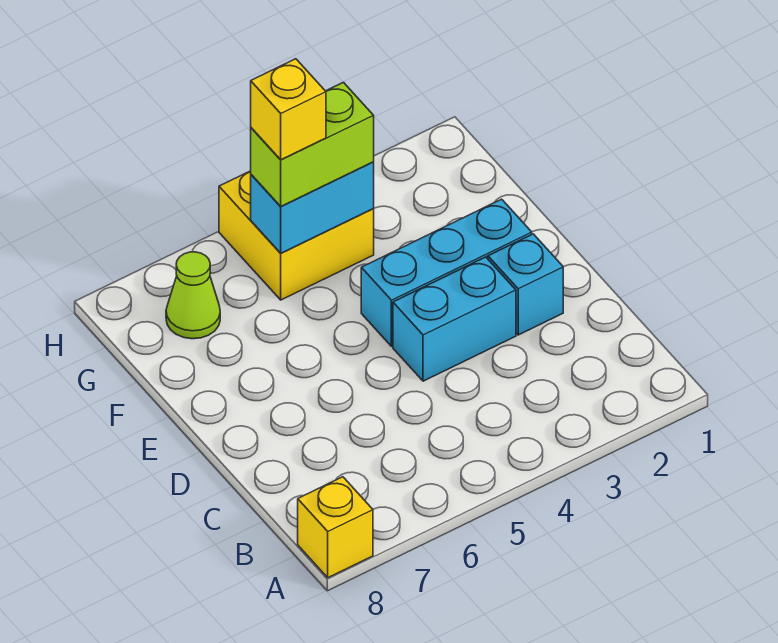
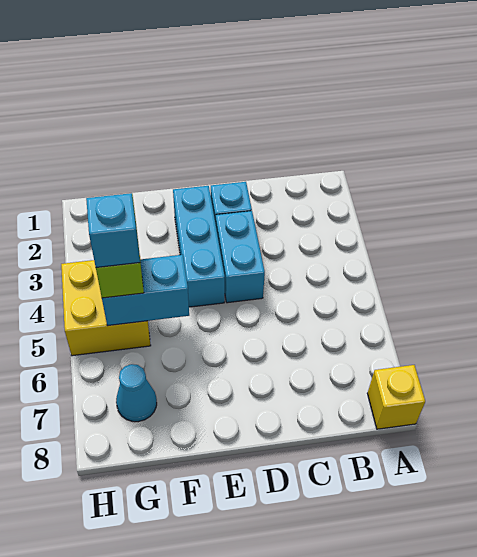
cyan 1x2 brick [251,162,374,253] -> cyan 1x2 brick turned to [102,255,189,326]
yellow 1x1 brick [251,59,326,160] -> cyan 1x1 brick [86,193,140,268]
lime 1x1 cone [166,252,220,339] -> cyan 1x1 cone [116,364,157,422]

